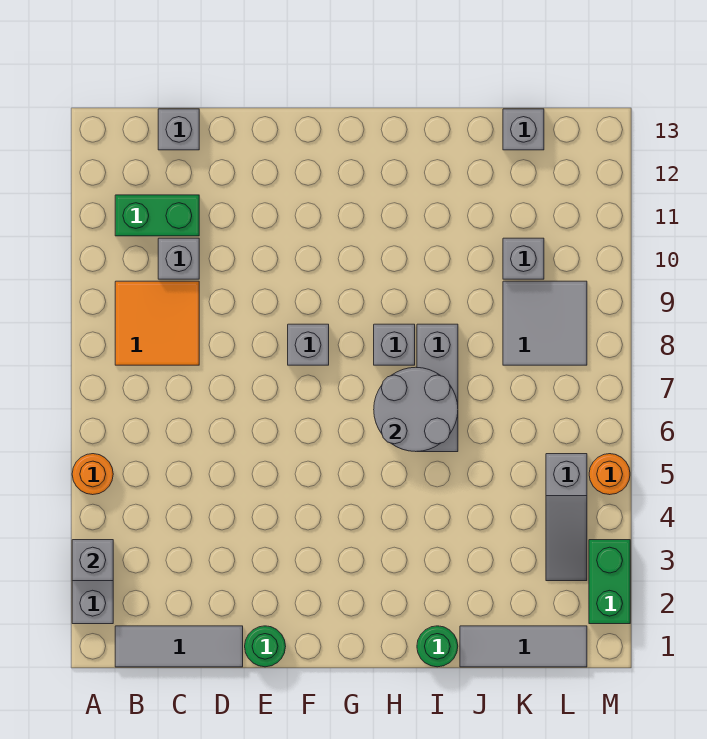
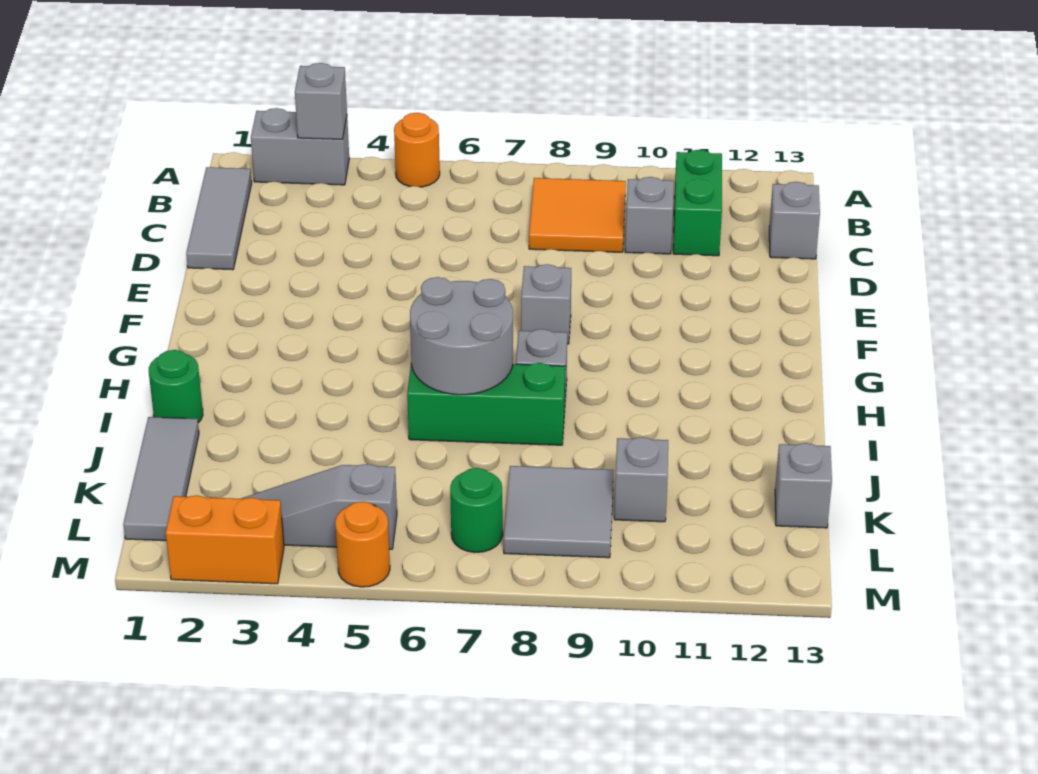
green 1x1 round brick [245,626,286,667] -> green 1x1 round brick moved to [450,468,503,552]
grey 1x3 brick [417,324,458,452] -> green 1x3 brick [407,363,565,445]
green 1x2 brick [589,540,630,624] -> orange 1x2 brick [166,495,284,584]

